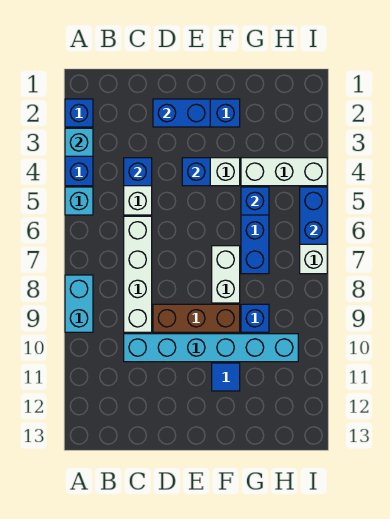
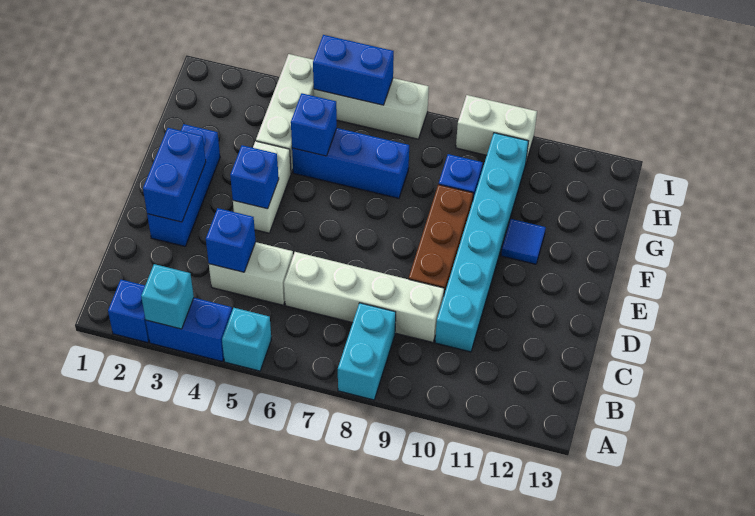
cyan 1x2 brick [65,275,93,332] -> cyan 1x2 brick turned to [338,303,396,400]
white 1x2 brick [212,246,240,303] -> white 1x2 brick moved to [456,95,537,162]

